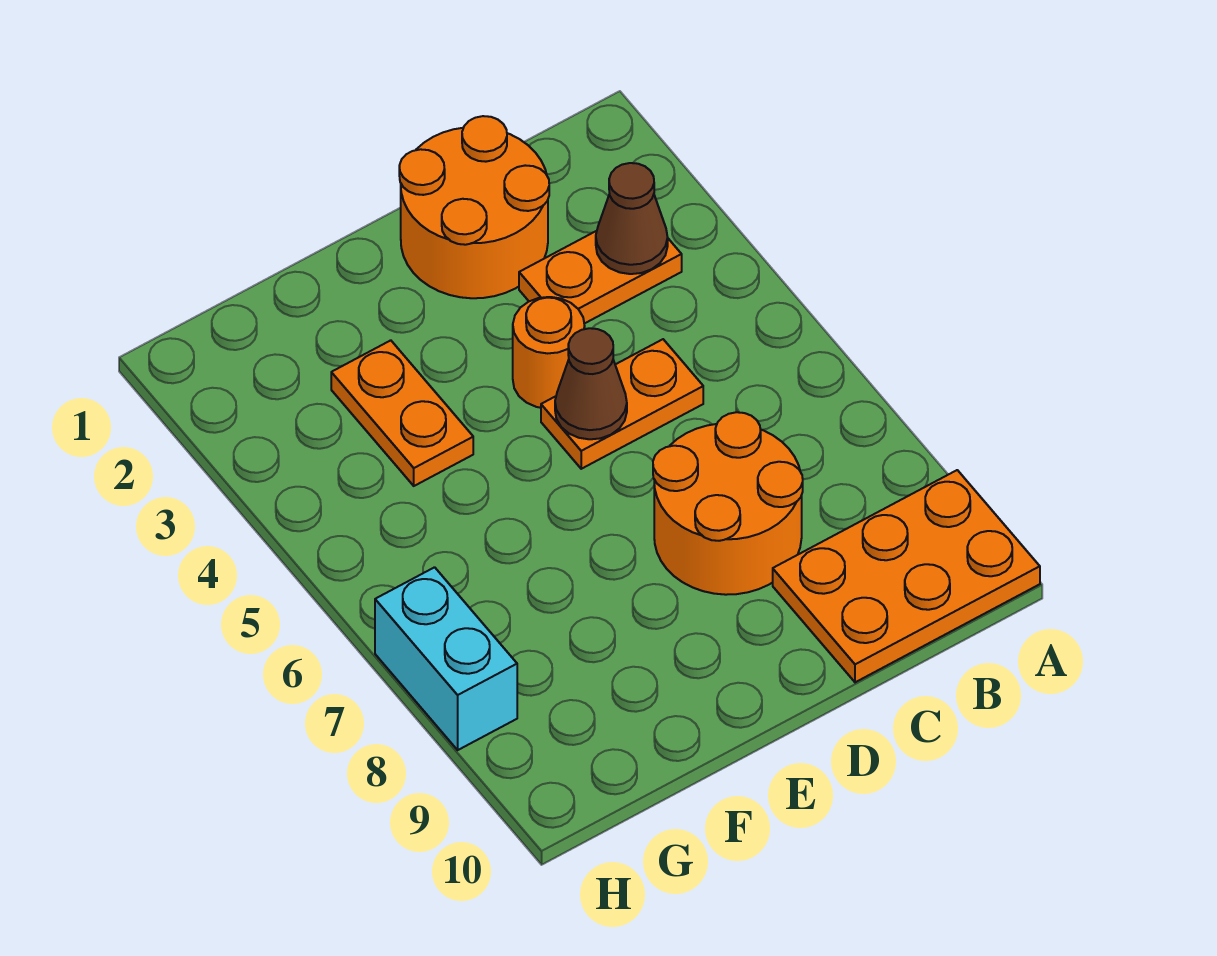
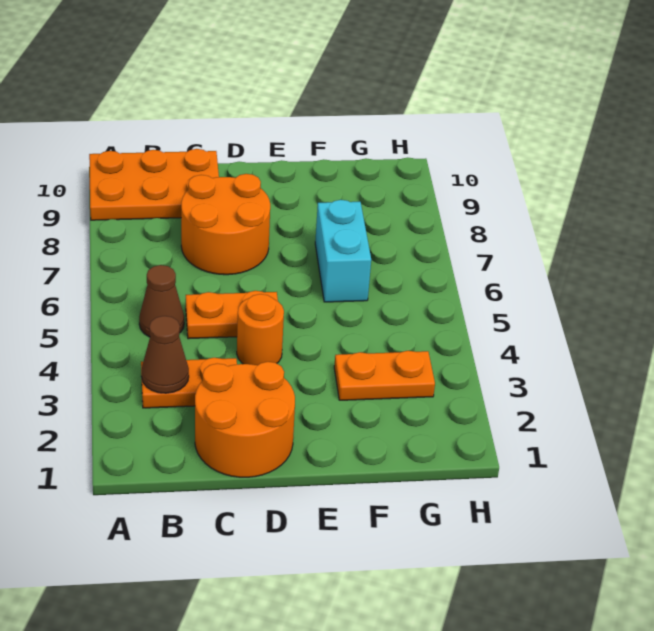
brown 1x1 cone [555,328,627,439] -> brown 1x1 cone moved to [139,265,184,337]
orange 1x2 plate [331,340,473,486] -> orange 1x2 plate turned to [334,351,435,400]
cyan 1x2 brick [375,567,517,750] -> cyan 1x2 brick moved to [315,200,371,302]

